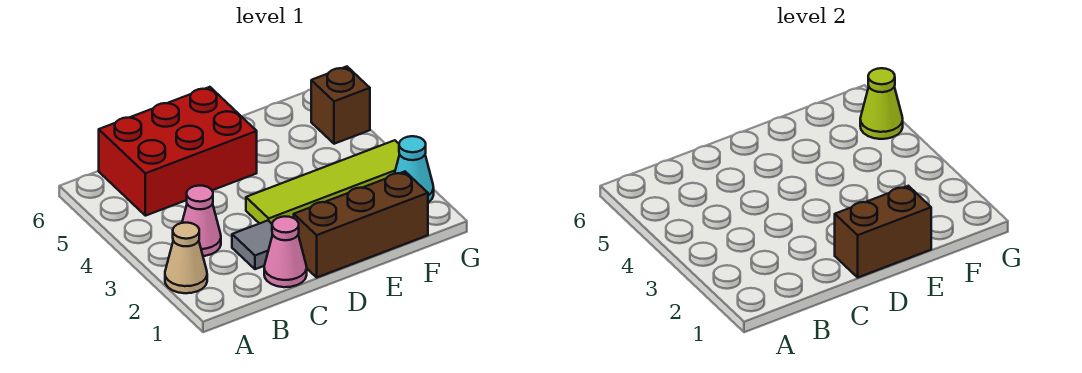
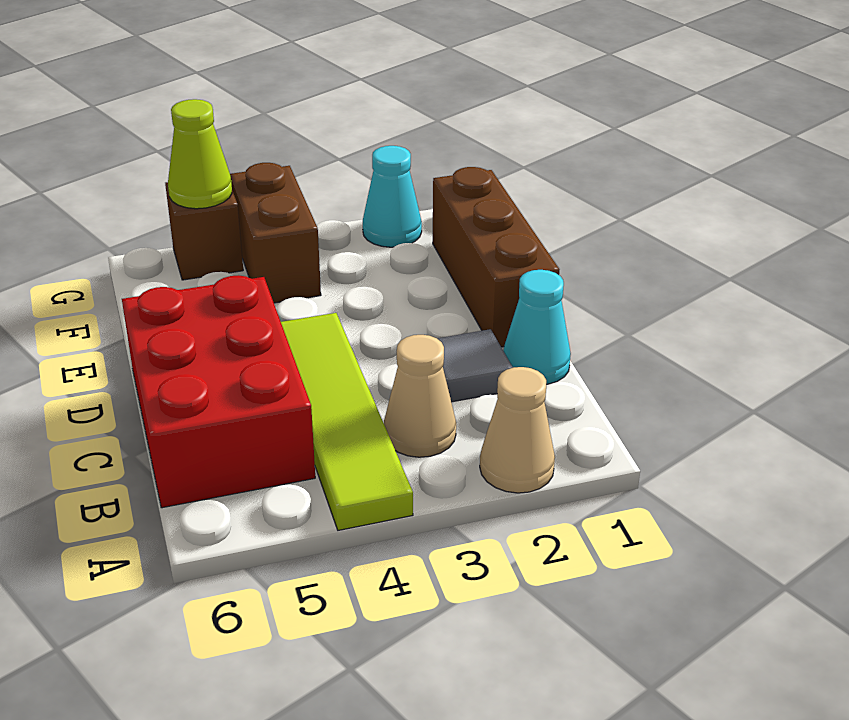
pink 1x1 cone [182,186,221,256] -> tan 1x1 cone [384,335,456,457]
pink 1x1 cone [264,217,307,287] -> cyan 1x1 cone [503,270,571,384]
brown 1x2 brick [835,186,931,277] -> brown 1x2 brick moved to [230,163,321,303]
lime 1x4 tile [246,140,400,224] -> lime 1x4 tile moved to [281,313,413,530]

